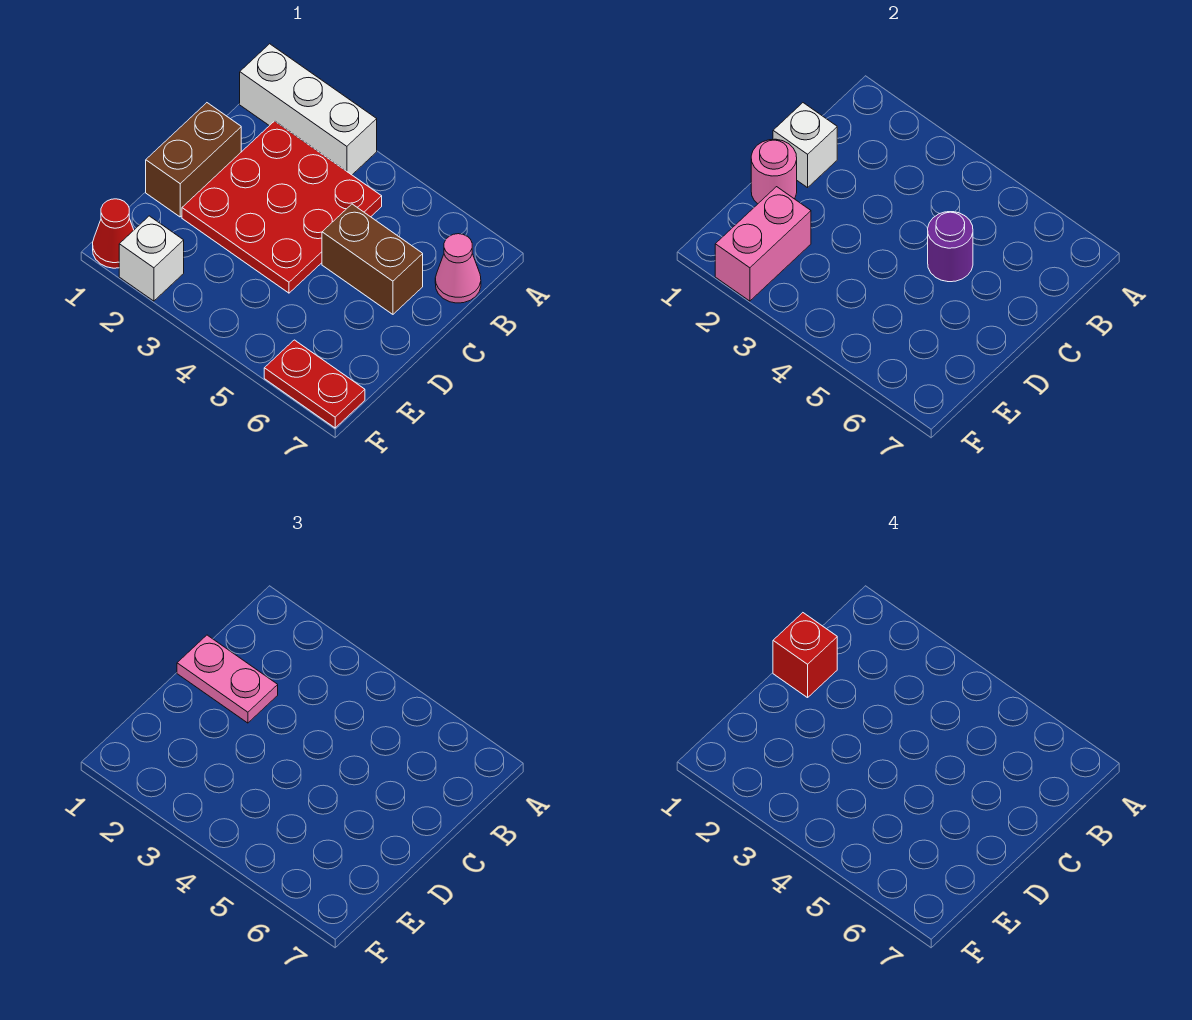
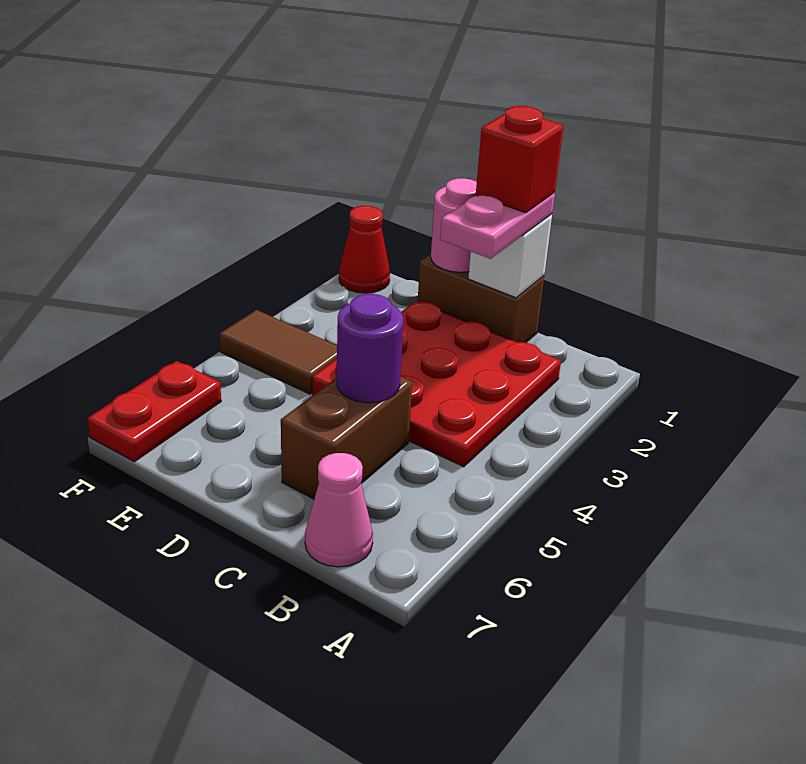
white 1x3 brick [240,44,377,175] -> none
pink 1x2 brick [715,187,811,301] -> none
none -> brown 1x2 tile [220,310,337,394]
white 1x1 brick [119,216,184,301] -> none

